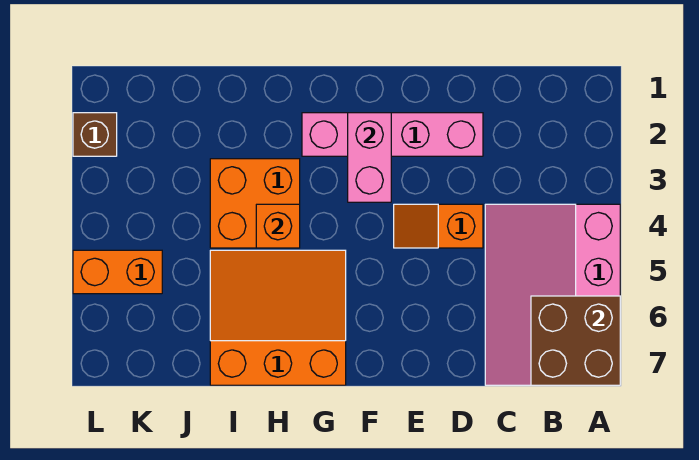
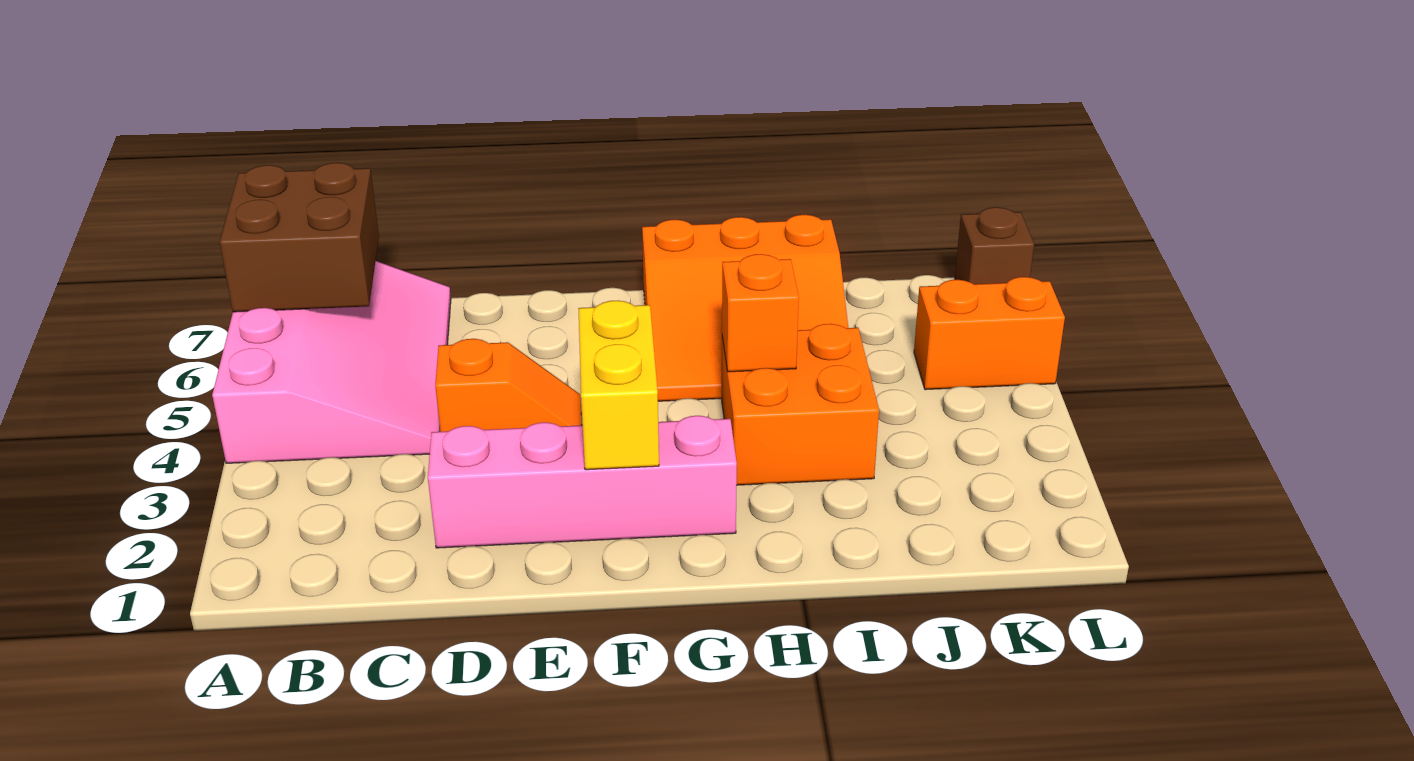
pink 1x2 brick [348,113,391,202] -> yellow 1x2 brick [578,301,659,470]
brown 1x1 brick [73,113,117,156] -> brown 1x1 brick moved to [955,207,1034,284]

